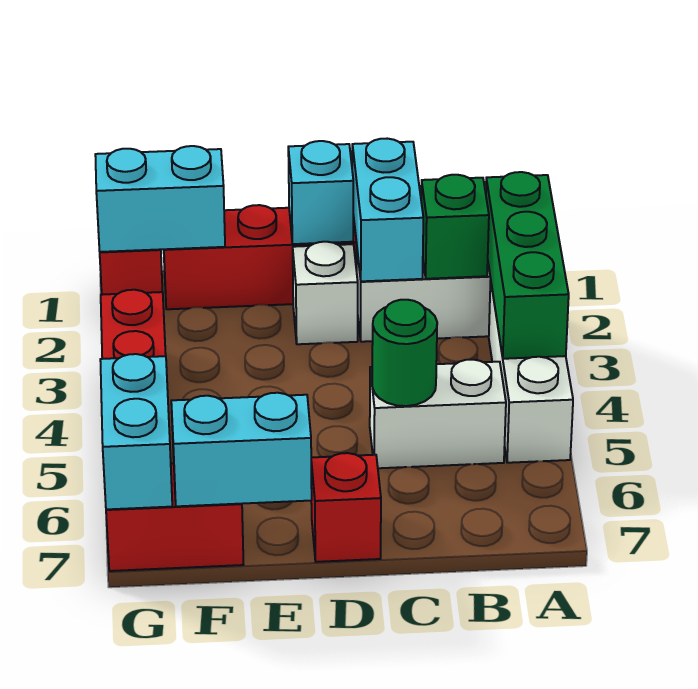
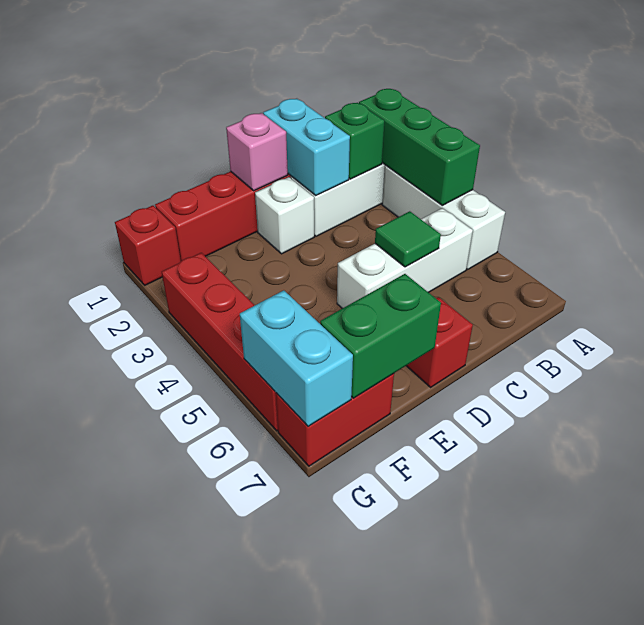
white 1x2 brick [370,360,506,468] -> white 1x3 brick [337,208,473,308]
green 1x1 round brick [372,300,437,406] -> green 1x1 tile [375,211,441,267]
cyan 1x1 brick [288,141,353,244] -> pink 1x1 brick [226,113,288,191]
cyan 1x2 brick [171,393,312,506] -> green 1x2 brick [320,274,441,398]
cyan 1x2 brick [95,146,225,252] -> none

